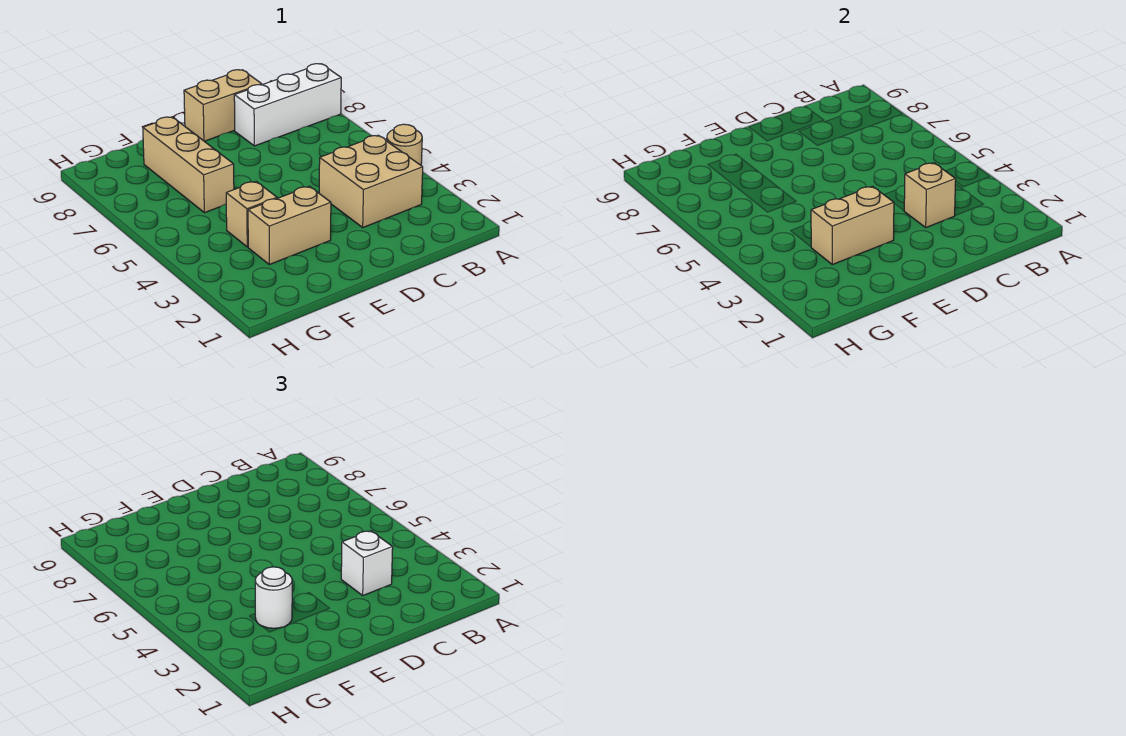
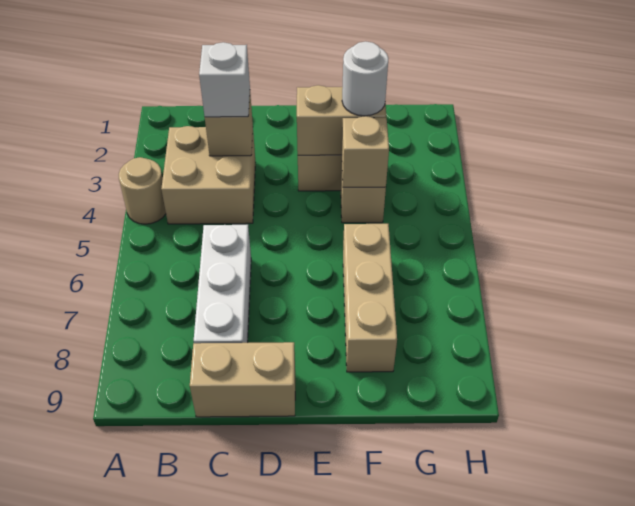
white 1x3 brick [234,64,341,146] -> white 1x3 brick turned to [194,225,251,343]
none -> tan 1x1 brick [342,116,389,187]

